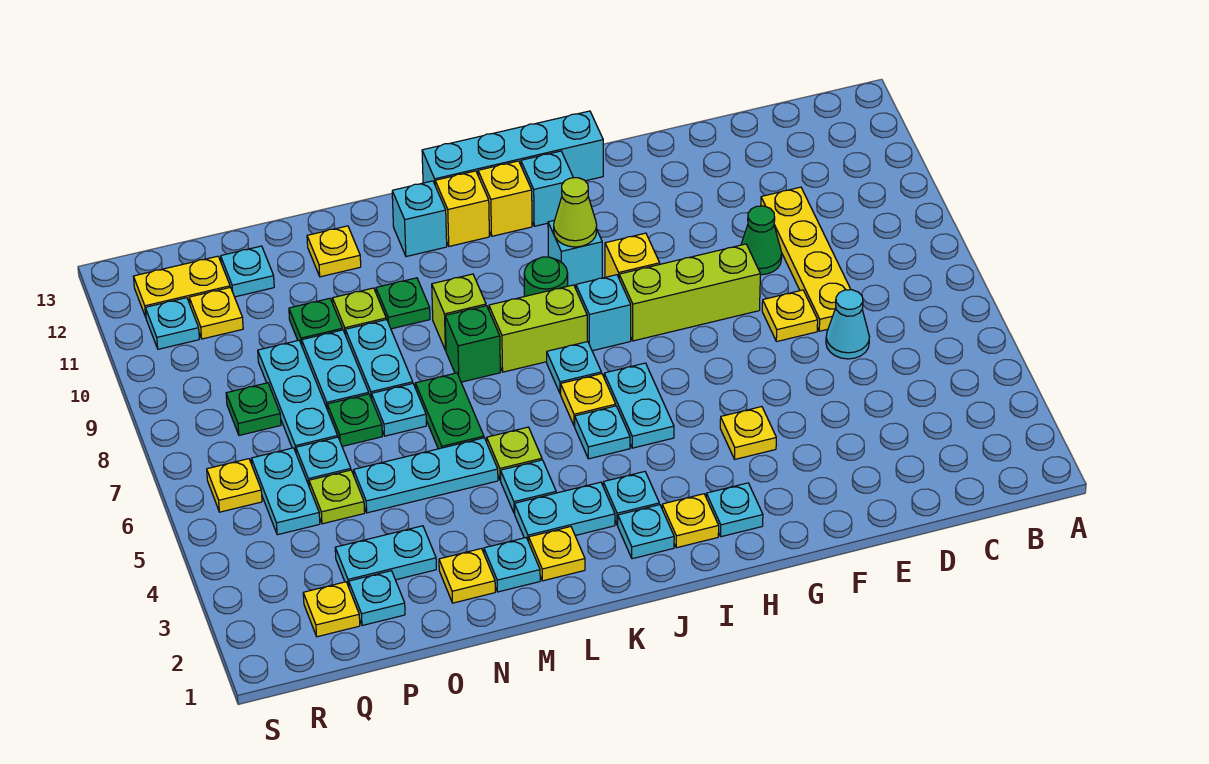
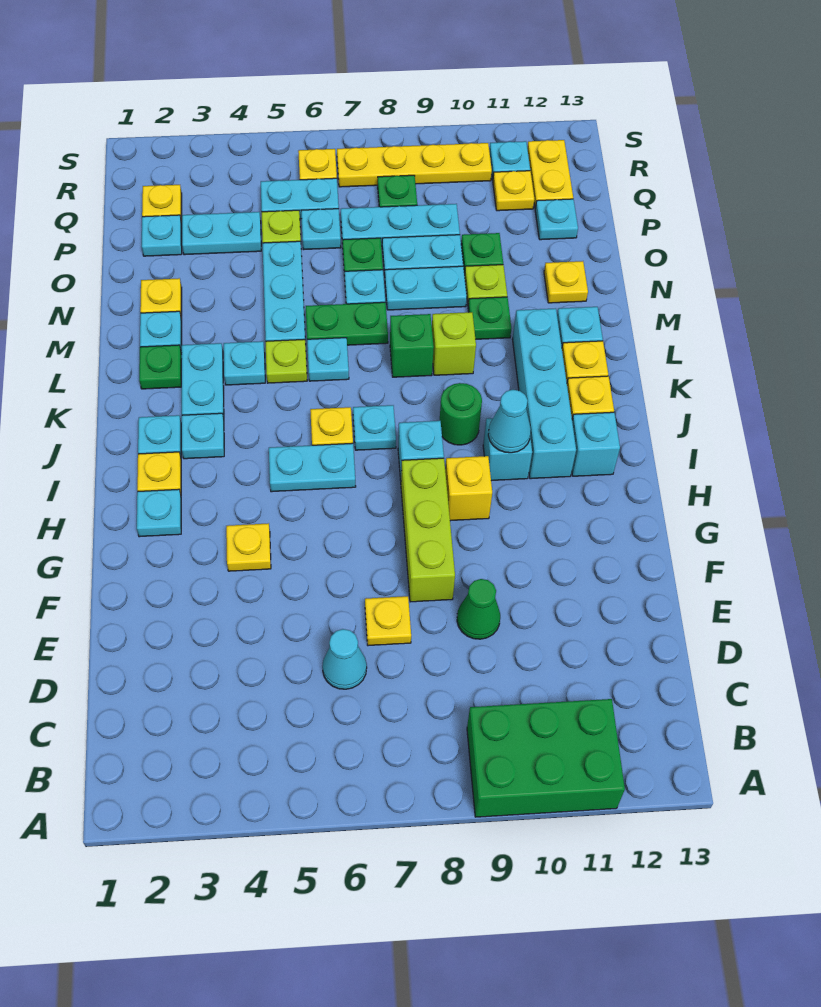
none -> green 2x3 brick [467,699,625,817]
yellow 1x4 plate [761,187,851,331] -> yellow 1x4 plate moved to [337,143,492,187]
cyan 1x4 brick [422,111,603,184] -> cyan 1x4 brick moved to [512,308,576,479]
lime 1x1 cone [554,178,597,247] -> cyan 1x1 cone [488,390,531,453]
cyan 1x1 plate [575,406,630,459] -> cyan 1x1 plate moved to [307,338,349,381]
lime 1x2 brick [489,285,587,372] -> none
yellow 1x1 plate [529,527,585,581] -> green 1x1 plate [139,345,182,389]
cyan 1x2 plate [335,526,436,587] -> cyan 1x2 plate turned to [182,212,261,255]

